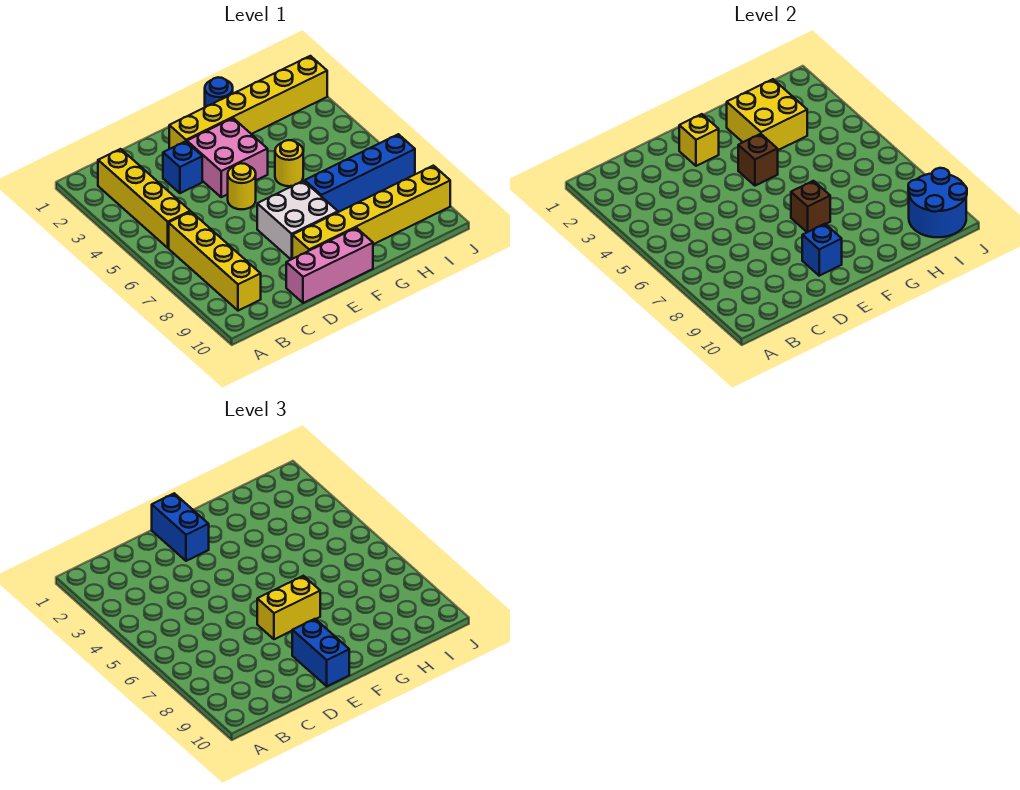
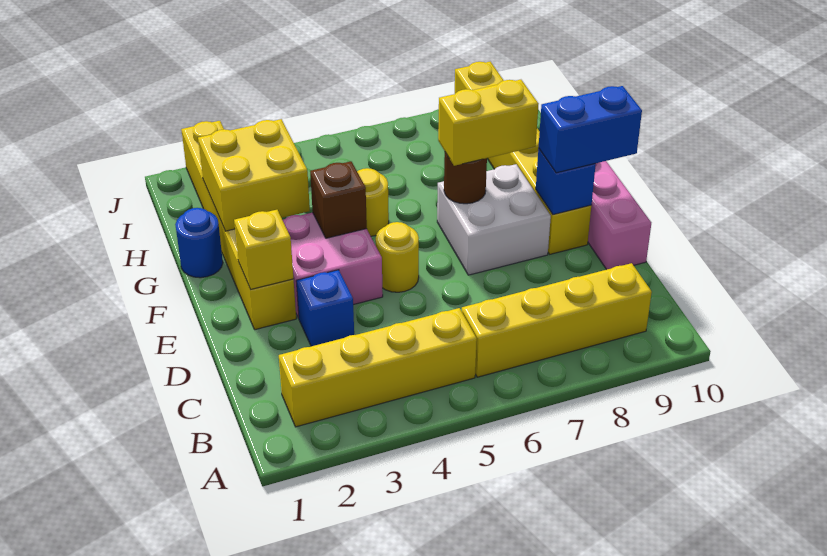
blue 1x2 brick [152,493,209,561] -> none
yellow 1x2 brick [257,576,320,639] -> yellow 1x2 brick turned to [438,80,538,166]
brown 1x1 brick [791,181,830,232] -> brown 1x1 round brick [444,152,487,204]
blue 1x4 brick [305,134,415,212] -> none
blue 2x2 round brick [908,168,967,237] -> none

